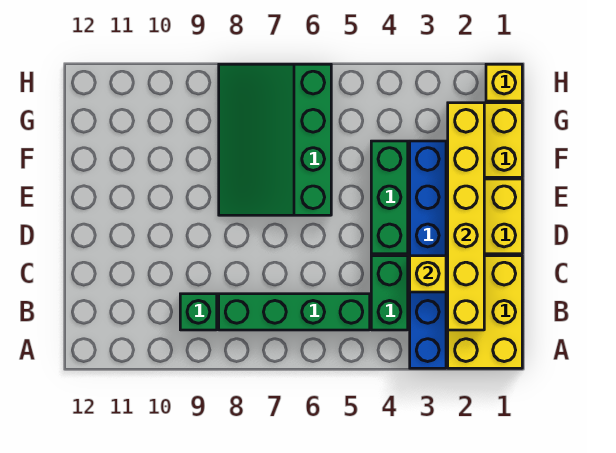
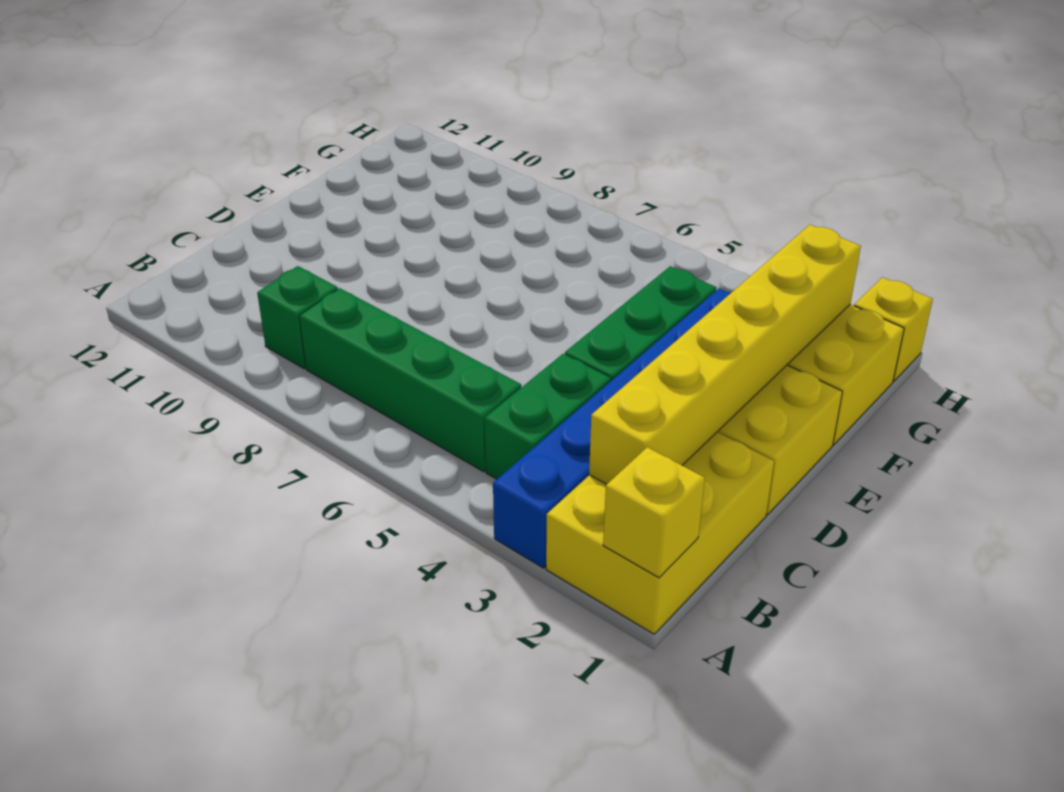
yellow 1x1 brick [410,256,446,292] -> yellow 1x1 brick moved to [603,447,705,578]
green 3x4 slope [219,64,331,215] -> none

